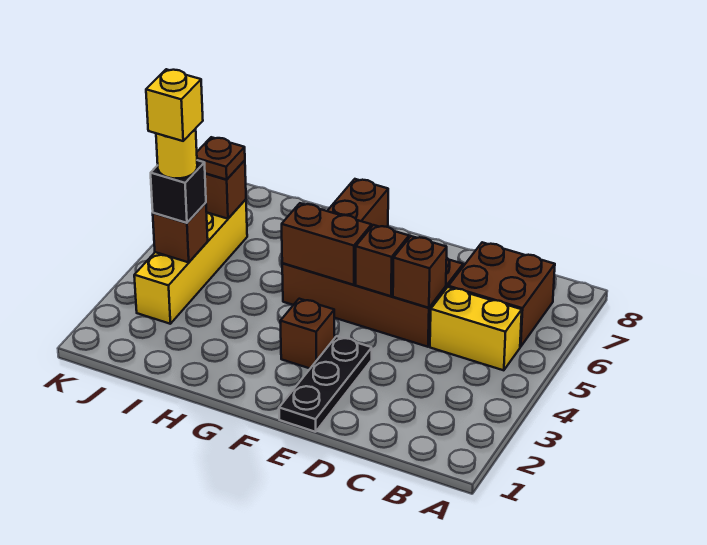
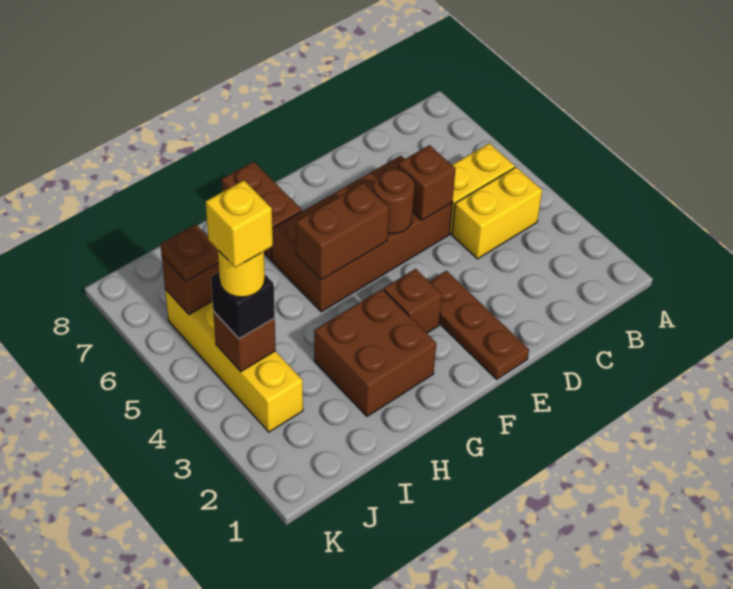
none -> yellow 1x2 brick [452,167,542,259]
brown 2x2 brick [448,242,555,347] -> brown 2x2 brick moved to [314,289,436,416]
black 1x3 plate [279,336,372,432] -> brown 1x3 plate [429,271,529,379]
brown 1x1 brick [356,225,409,296] -> brown 1x1 round brick [373,169,414,234]

